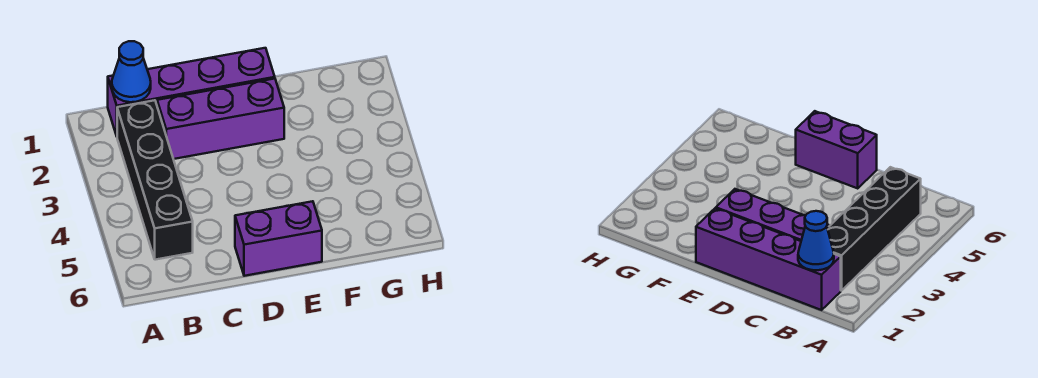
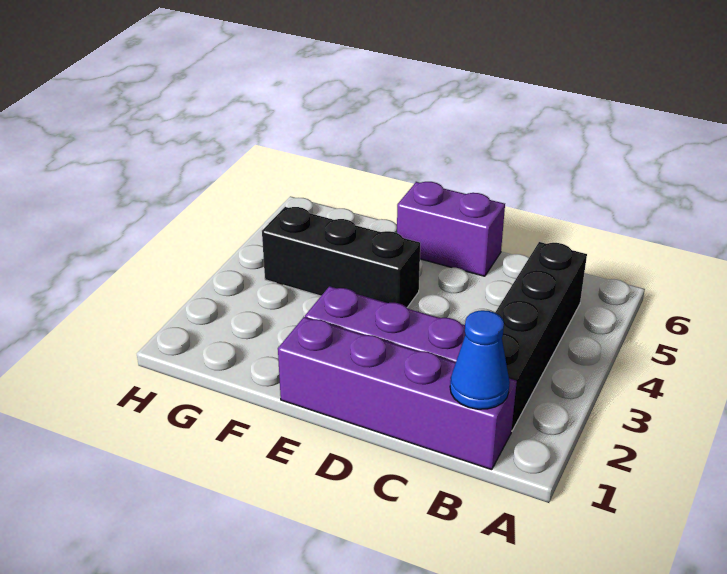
none -> black 1x3 brick [262,207,420,307]

